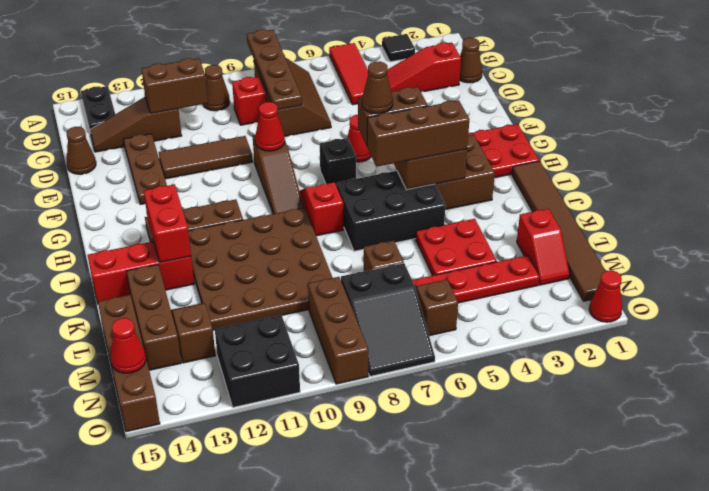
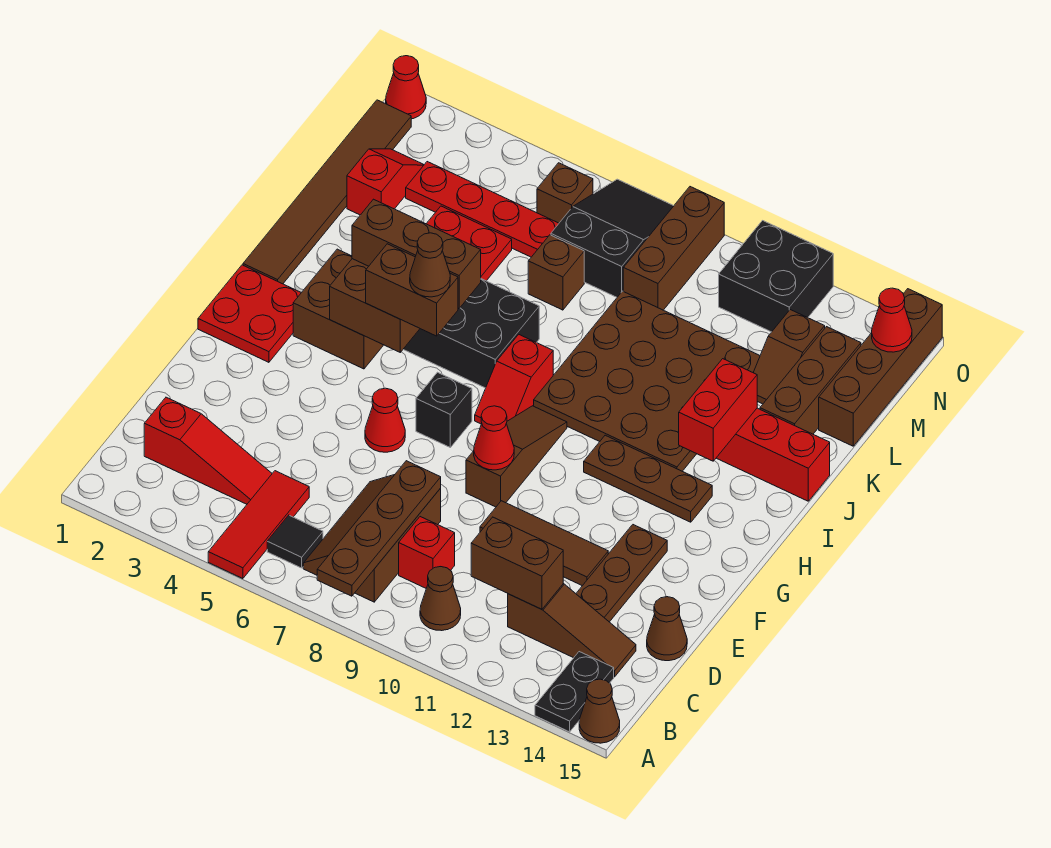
black 1x1 tile [382,34,415,62] -> black 1x1 tile moved to [267,515,323,568]
brown 1x1 cone [460,38,482,83] -> brown 1x1 cone moved to [579,679,620,743]

